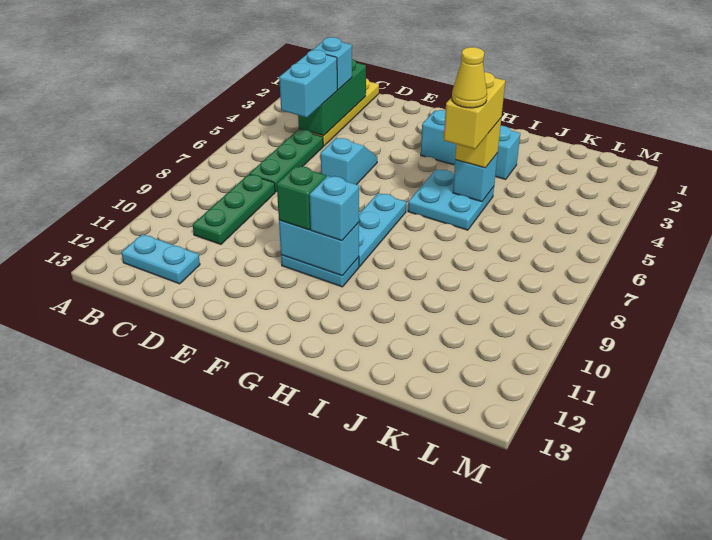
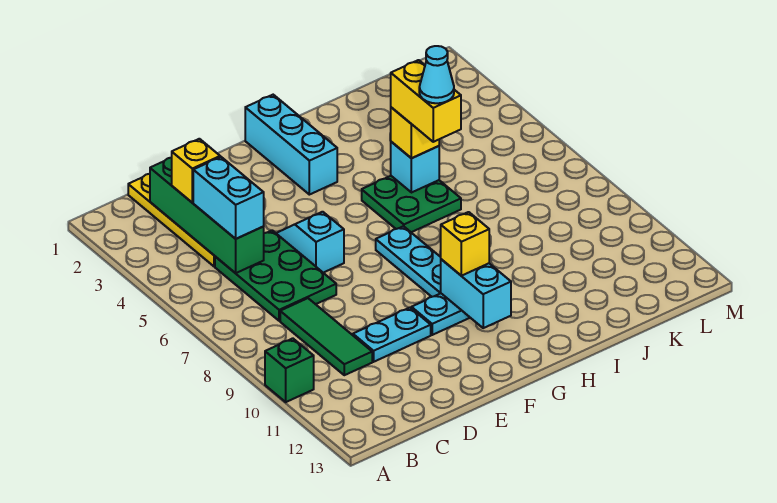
cyan 1x2 plate [121,234,200,284] -> cyan 1x2 plate moved to [353,308,431,362]
green 1x3 brick [298,59,366,136] -> green 1x4 brick [150,157,264,273]
cyan 1x1 brick [313,37,352,90] -> yellow 1x1 brick [172,139,220,202]
green 1x3 plate [249,130,323,192] -> green 2x3 plate [215,230,336,321]
green 1x3 plate [193,174,275,244] -> green 1x3 tile [280,298,372,375]
cyan 1x2 brick [279,220,359,276] -> cyan 1x2 brick turned to [441,259,511,328]
green 1x1 brick [277,166,326,230] -> green 1x1 brick moved to [265,338,314,402]
cyan 1x3 brick [421,110,520,179] -> cyan 1x3 brick turned to [245,95,337,195]
cyan 1x1 brick [310,176,359,241] -> yellow 1x1 brick [441,212,489,276]
cyan 2x2 plate [408,169,494,230] -> green 2x2 plate [362,176,461,232]
yellow 1x1 cone [452,47,487,108] -> cyan 1x1 cone [419,46,454,103]

